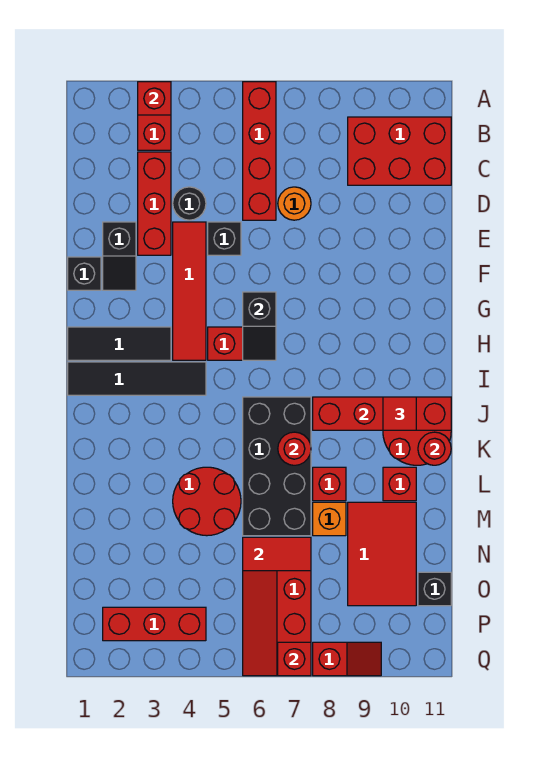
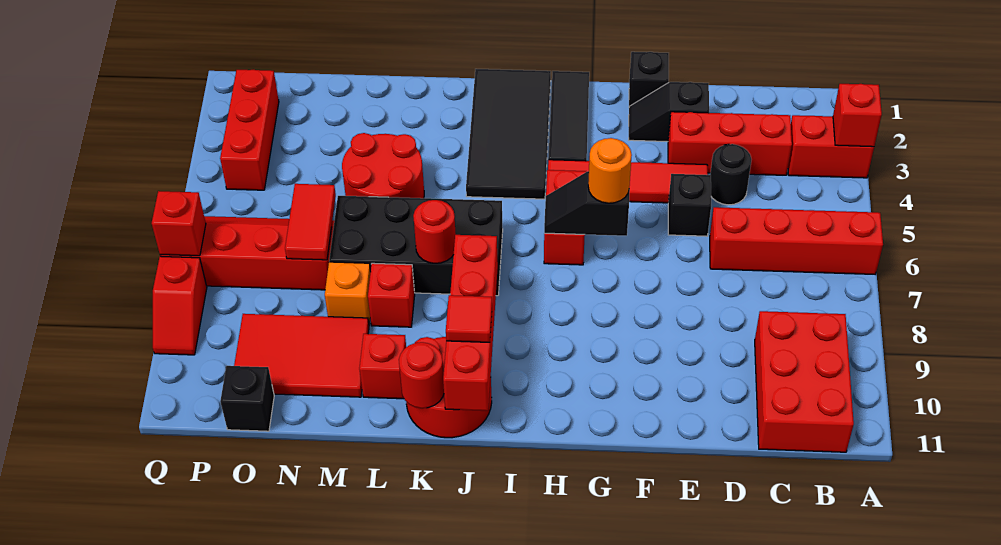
orange 1x1 round brick [278,187,311,220] -> orange 1x1 round brick moved to [588,138,632,203]
black 1x4 tile [68,362,206,395] -> black 2x4 tile [466,69,551,199]

